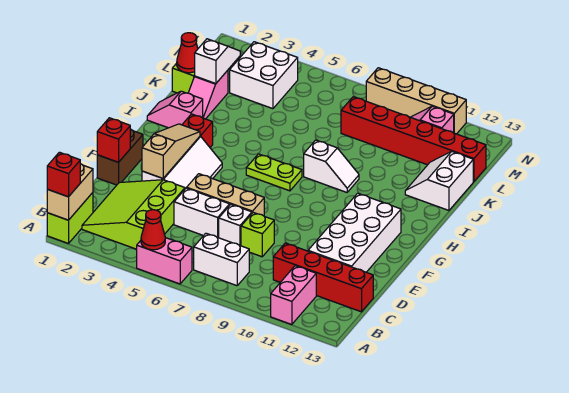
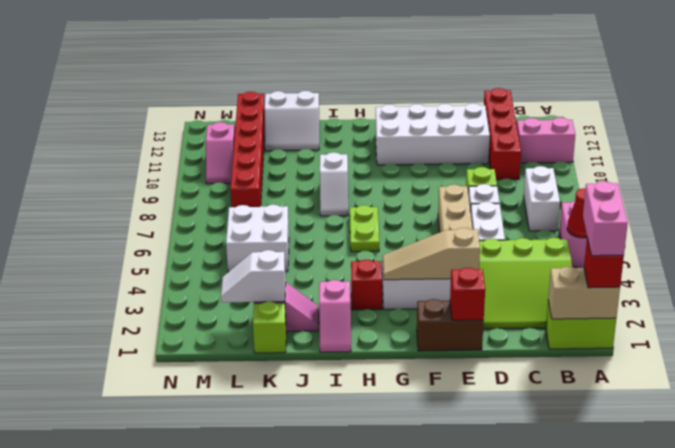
none -> pink 1x2 brick [583,181,628,256]
white 1x2 slope [304,140,359,192] -> white 1x2 slope turned to [320,152,348,216]
red 1x1 cone [177,33,198,73] -> none
white 2x2 brick [230,42,298,109] -> white 2x2 brick moved to [226,205,289,272]
tan 1x4 brick [366,68,466,134] -> none

